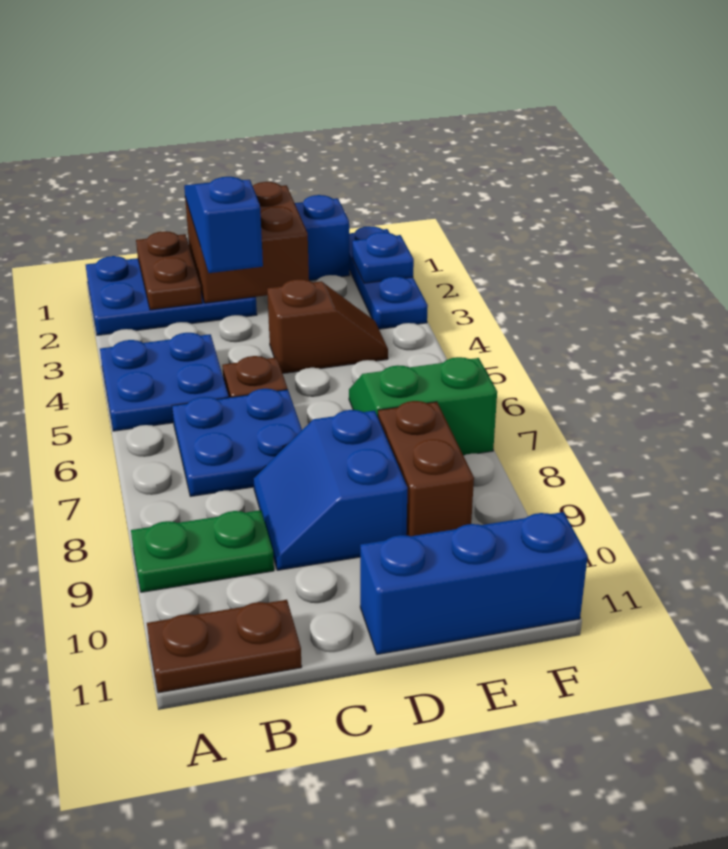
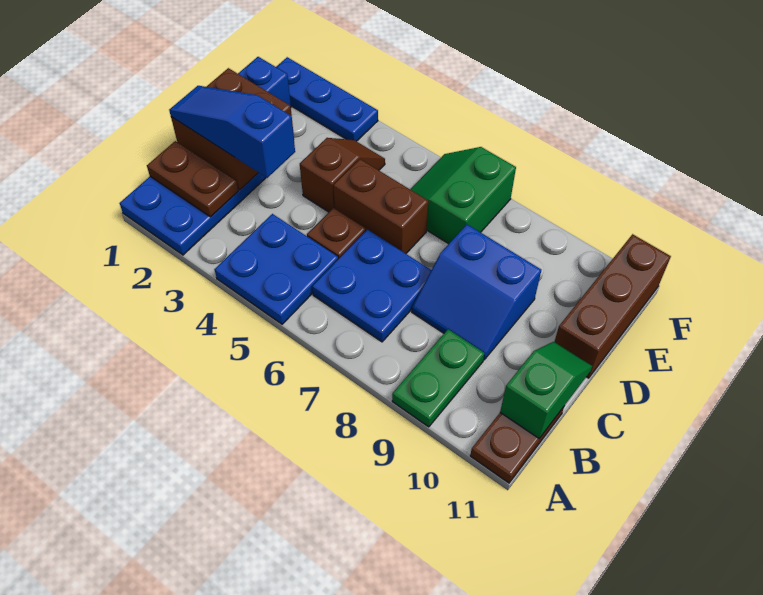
none -> green 1x2 slope [500,342,592,438]
blue 1x3 brick [360,512,588,654] -> brown 1x3 brick [555,234,671,378]
brown 1x2 brick [378,401,474,536] -> brown 1x2 brick moved to [333,159,428,254]
blue 1x1 plate [352,232,414,283] -> none

